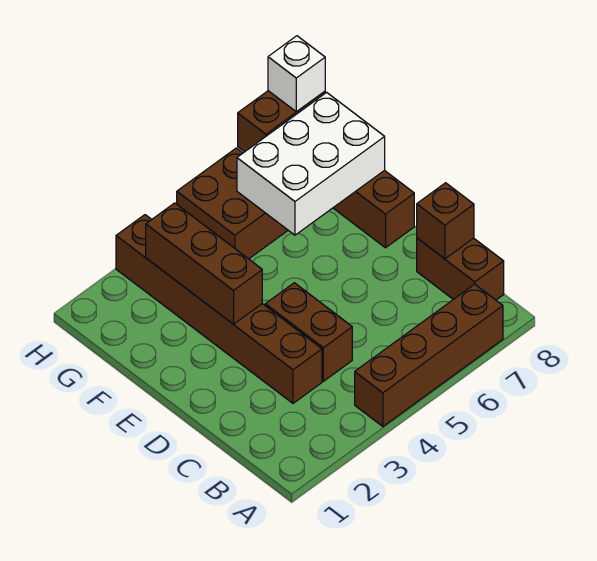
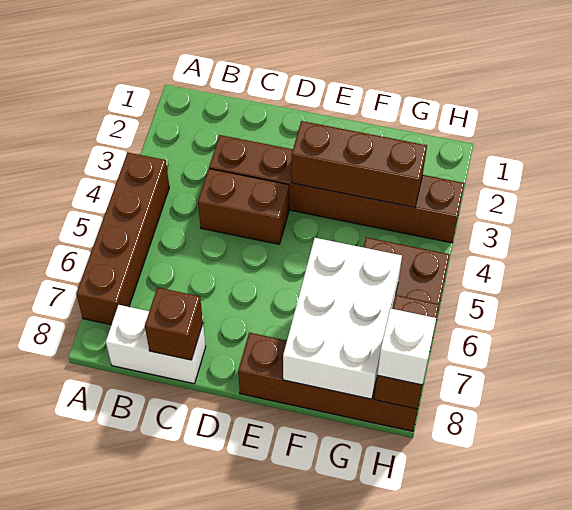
brown 1x2 brick [417,238,504,300] -> white 1x2 brick [106,305,206,384]

